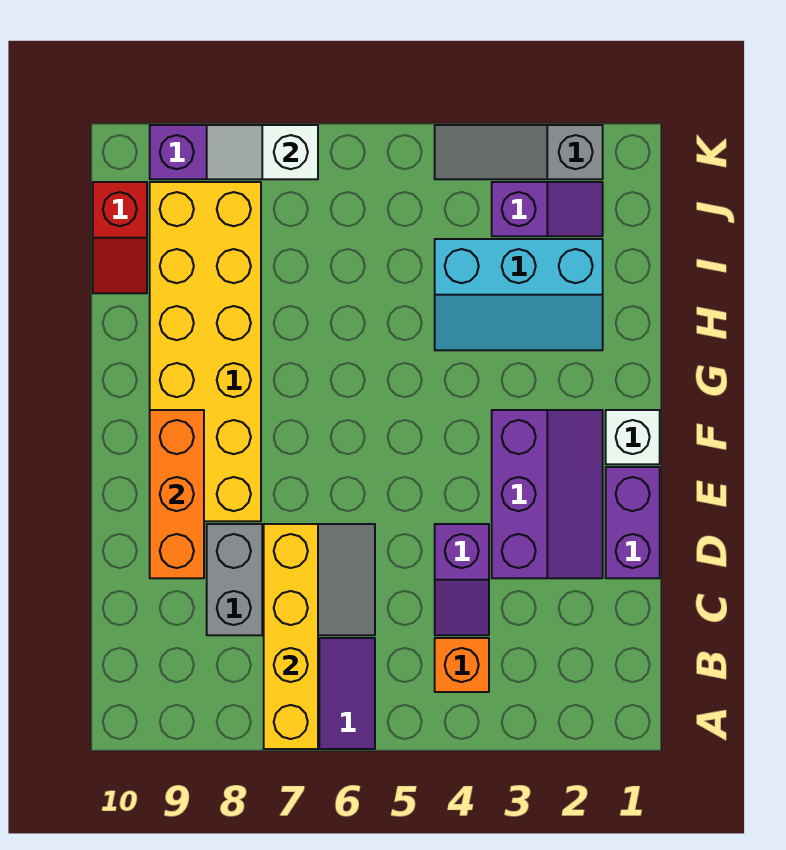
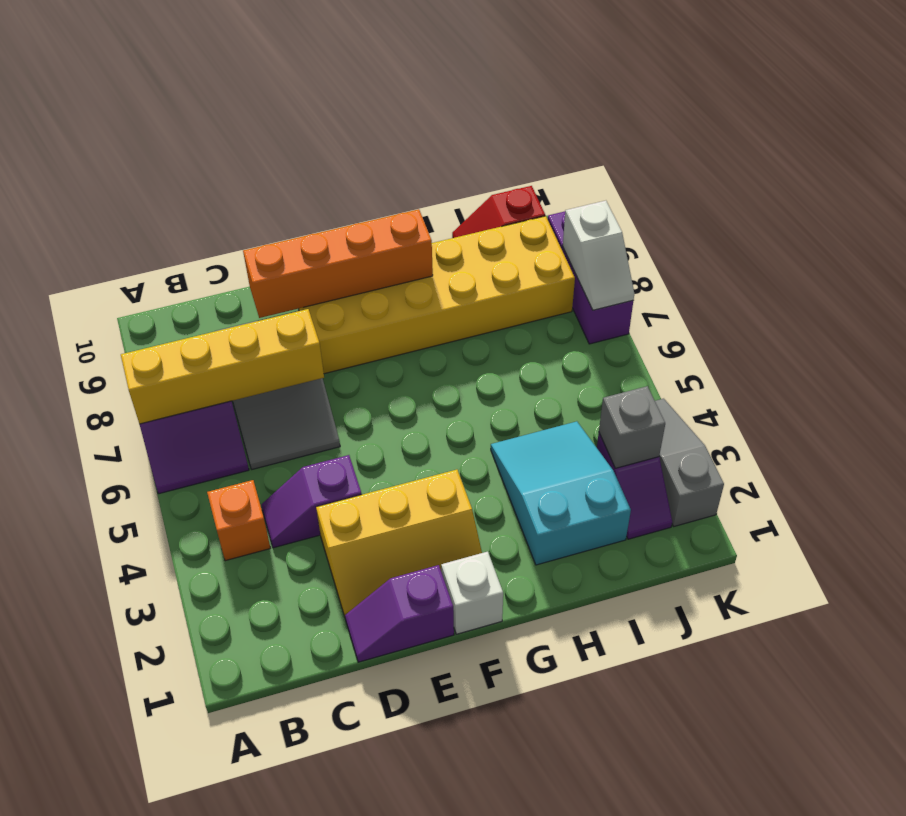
purple 1x2 brick [606,467,660,578] -> purple 1x2 slope [345,565,454,662]
purple 2x3 slope [492,410,603,578] -> yellow 2x3 slope [316,470,482,616]
orange 1x3 brick [150,410,204,578] -> orange 1x4 brick [243,209,433,318]
cyan 2x3 slope [435,239,603,350] -> cyan 2x3 slope turned to [491,421,631,565]
none -> grey 1x1 brick [599,386,665,468]
white 1x2 slope [207,125,318,179] -> white 1x2 slope turned to [563,201,634,310]

